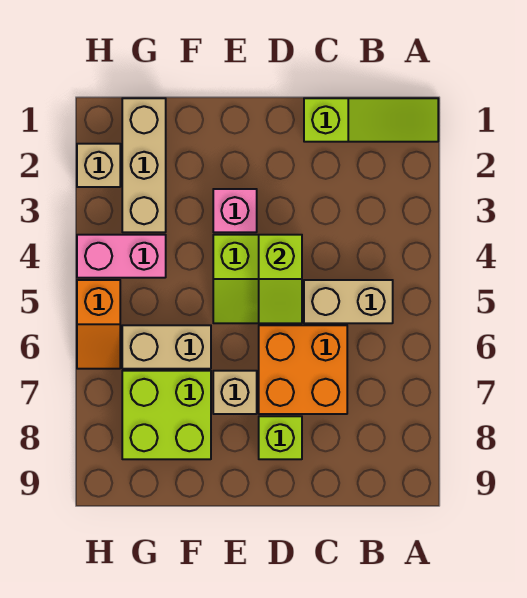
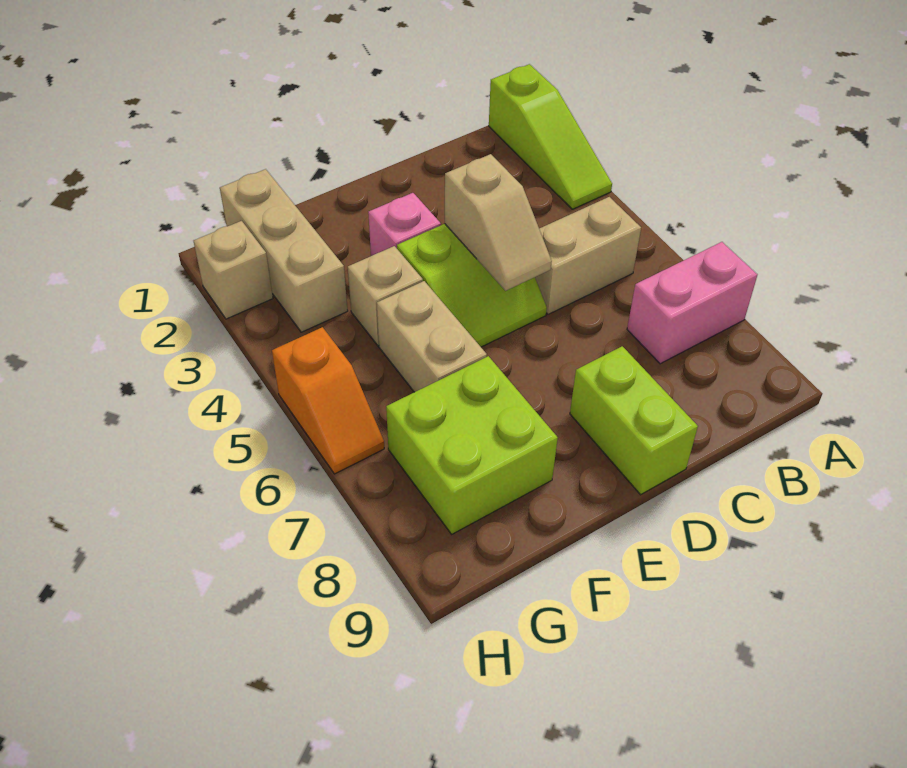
lime 1x3 slope [304,98,438,142] -> lime 1x3 slope turned to [489,64,612,209]
orange 2x2 brick [259,325,347,414] -> none
lime 1x2 slope [259,235,302,323] -> tan 1x2 slope [445,154,552,291]
lime 1x1 brick [259,416,302,459] -> lime 1x2 brick [570,346,698,495]
tan 1x1 brick [213,371,257,414] -> tan 1x1 brick moved to [348,246,423,346]
tan 1x2 brick [122,325,211,369] -> tan 1x2 brick turned to [377,281,487,392]
pink 1x2 brick [77,235,166,278] -> pink 1x2 brick moved to [627,242,757,364]

